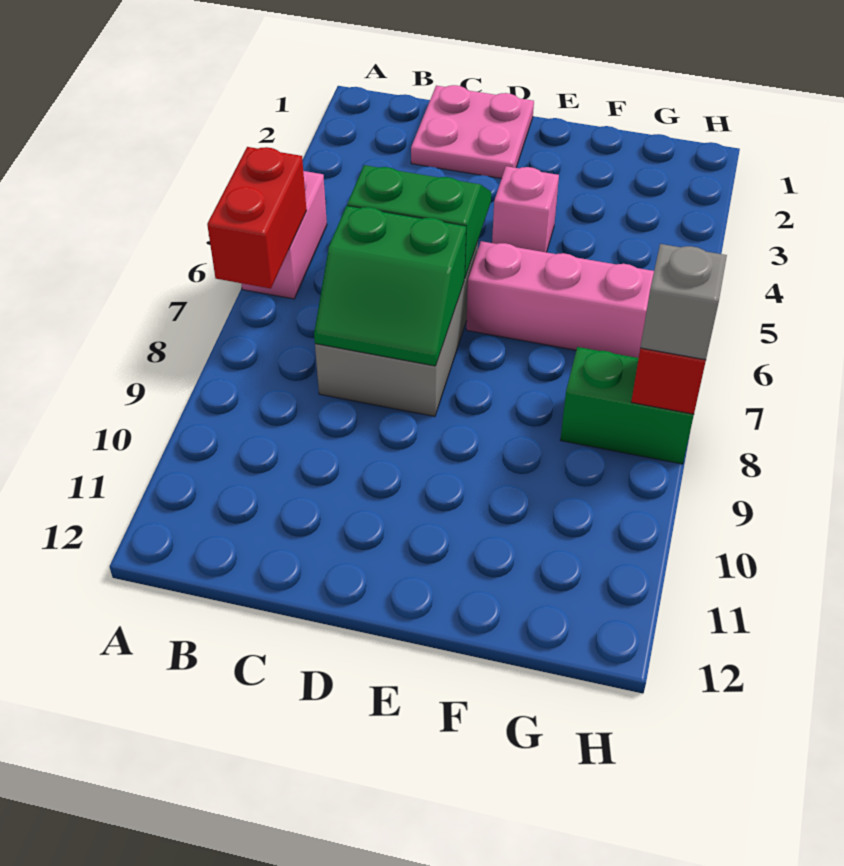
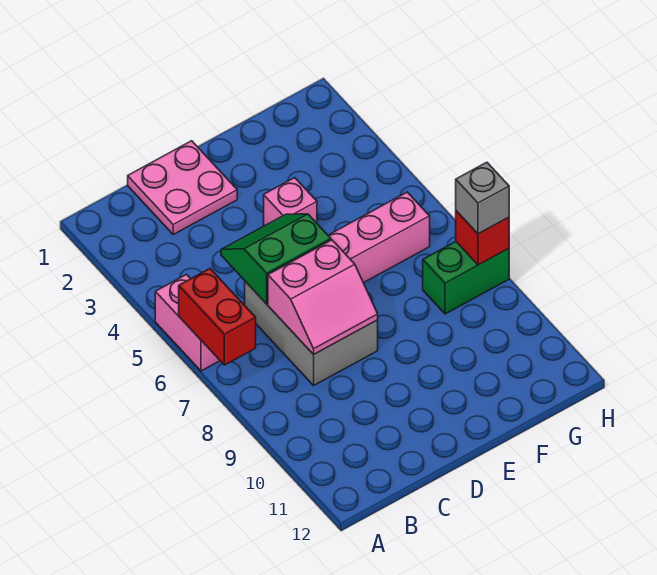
green 2x2 slope [314,206,466,366] -> pink 2x2 slope [268,240,378,355]

